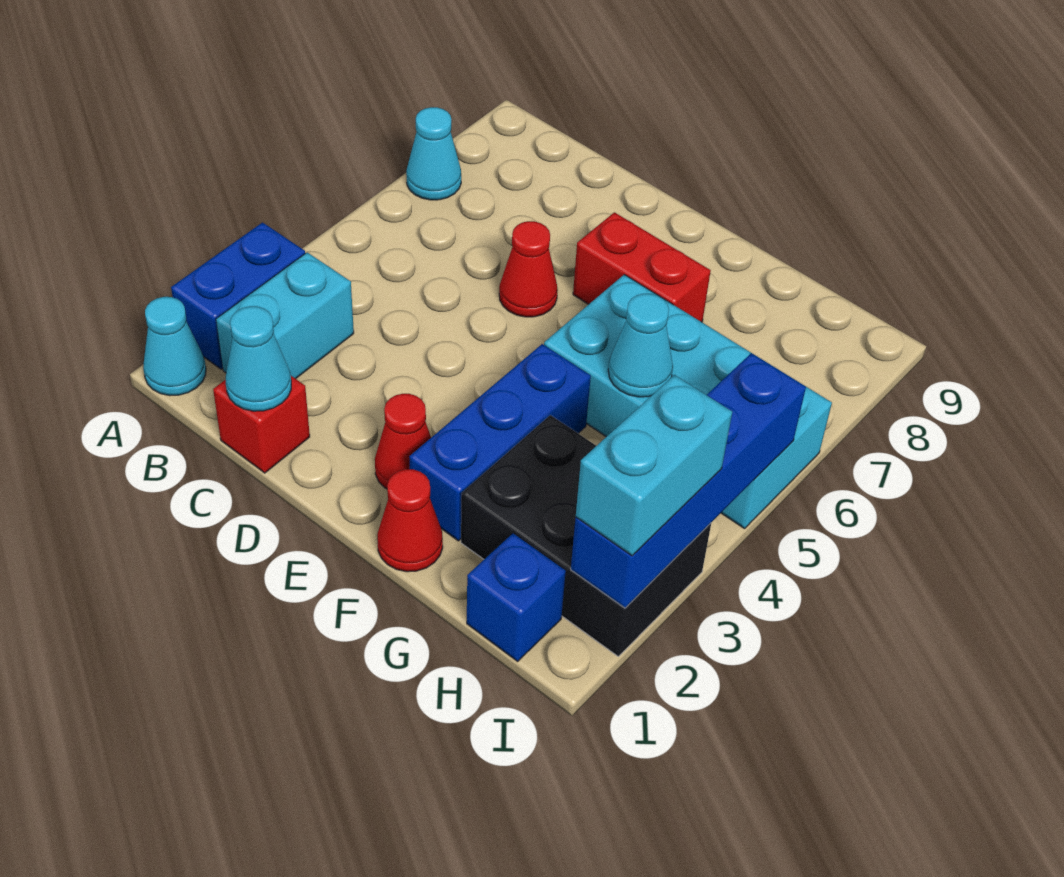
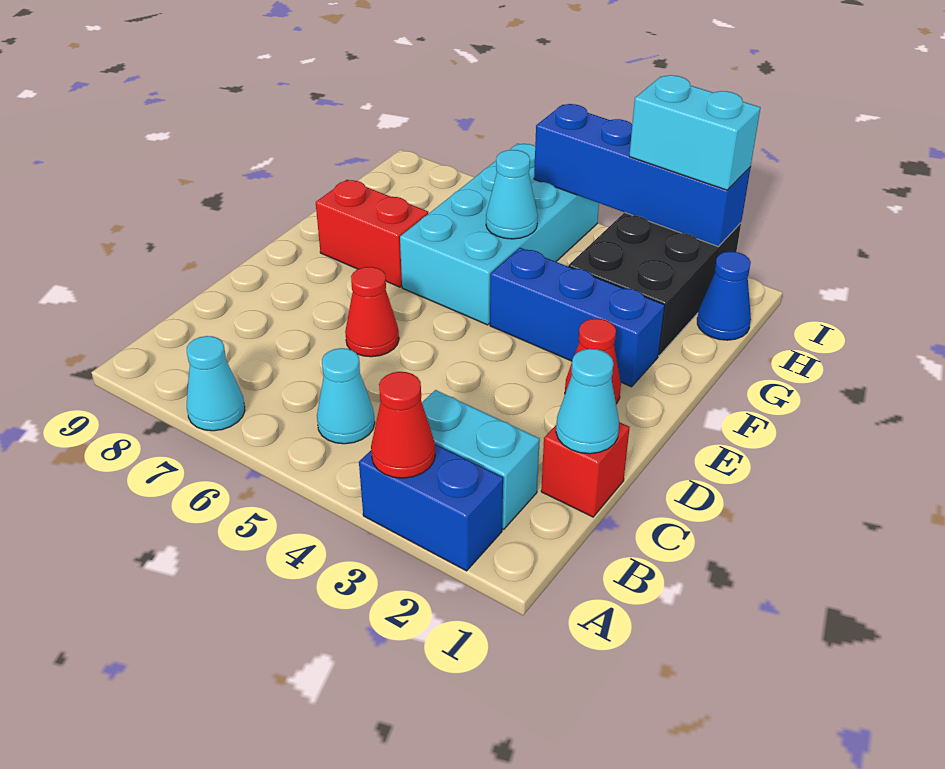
cyan 1x1 cone [143,297,206,396] -> cyan 1x1 cone moved to [317,348,375,444]
red 1x2 brick [573,212,711,322] -> red 1x2 brick turned to [316,180,428,287]
red 1x1 cone [377,469,443,572] -> red 1x1 cone moved to [371,372,435,478]
blue 1x1 brick [467,534,566,661] -> blue 1x1 cone [697,252,751,340]

